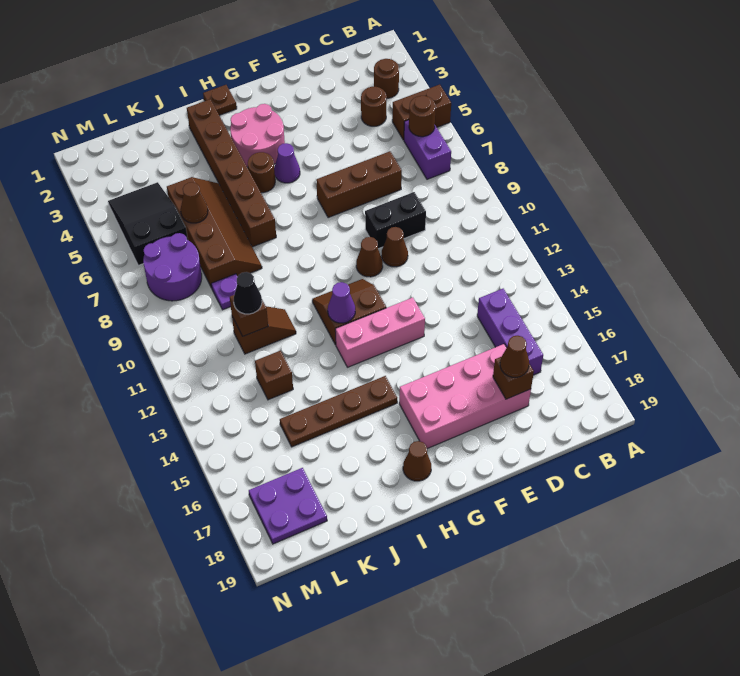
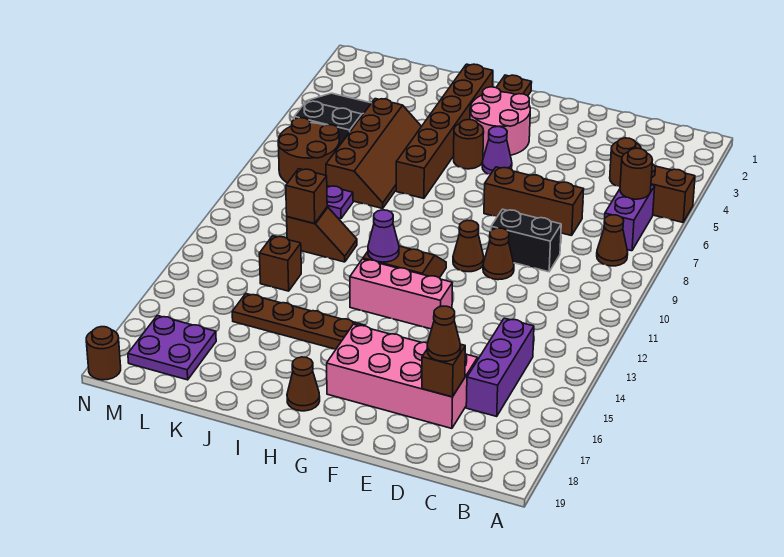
brown 1x1 round brick [374,59,399,98] -> brown 1x1 round brick moved to [86,327,121,380]
brown 1x1 cone [181,182,208,223] -> brown 1x1 cone moved to [597,215,628,266]
black 1x1 cone [234,272,262,314] -> none
purple 2x2 round brick [143,233,202,301] -> brown 2x2 round brick [278,118,339,183]

